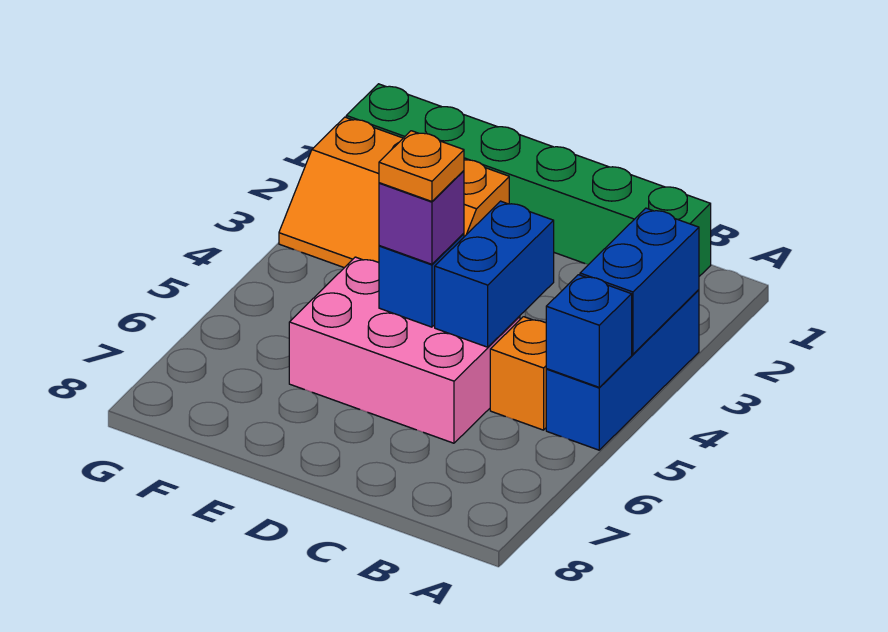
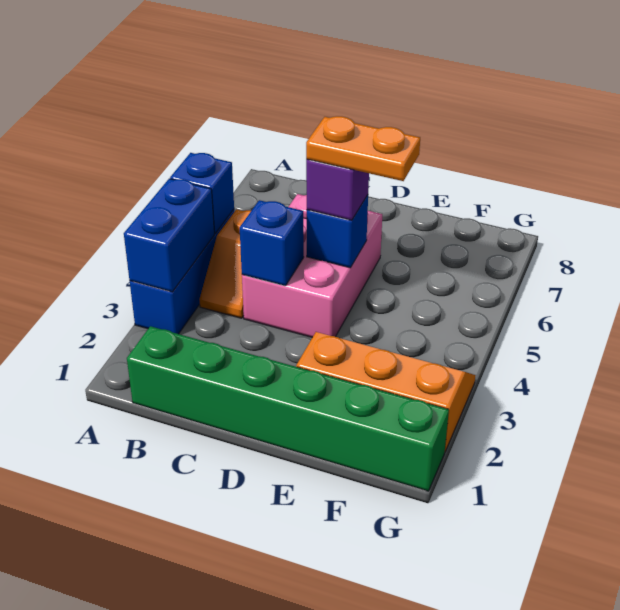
blue 1x2 brick [435,201,554,347] -> blue 1x1 brick [240,200,304,286]
pink 2x3 brick [289,257,520,443] -> pink 2x3 brick turned to [242,194,382,338]
orange 1x1 plate [379,131,464,201] -> orange 1x2 plate [306,116,420,181]

